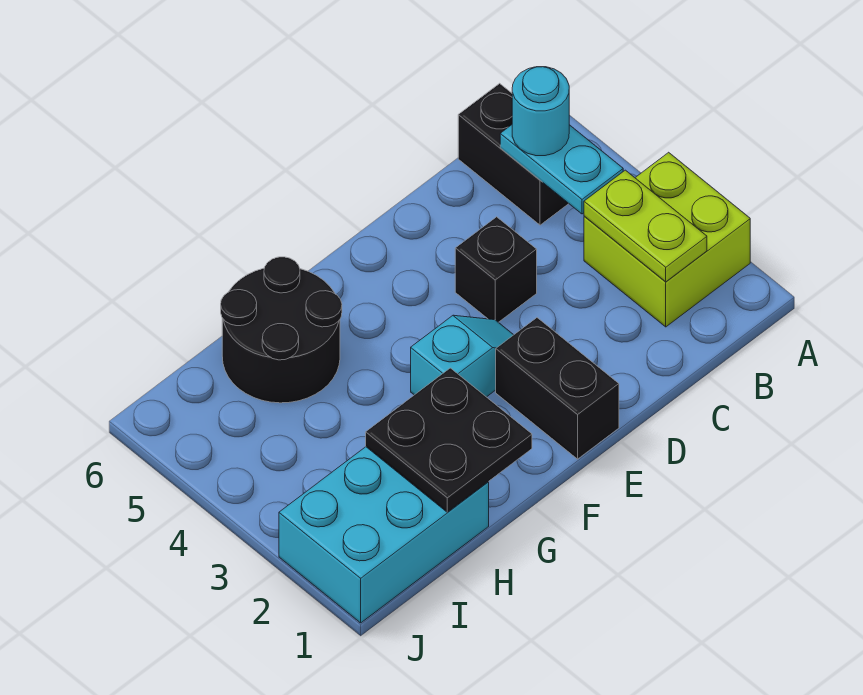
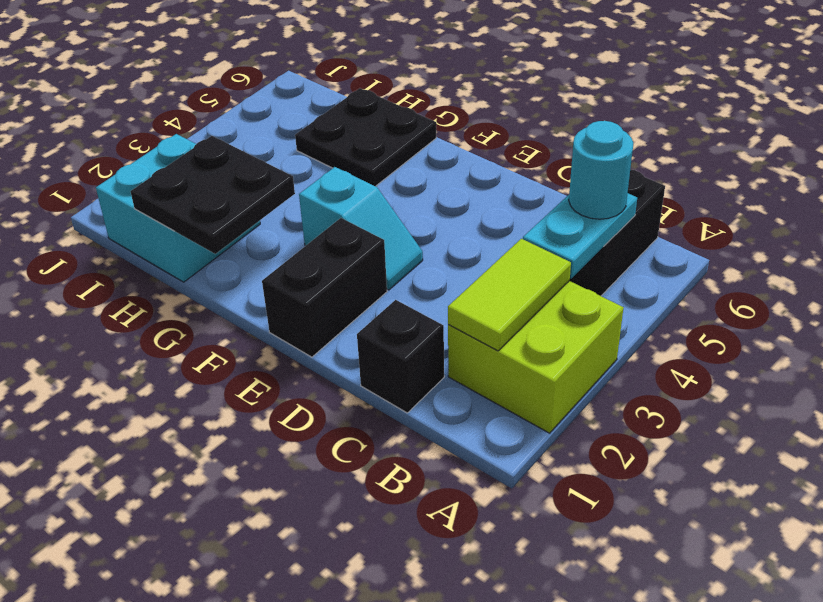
lime 1x2 plate [584,170,707,282] -> lime 1x2 tile [448,239,571,351]
black 1x1 brick [455,217,537,322] -> black 1x1 brick moved to [357,300,444,413]
black 2x2 round brick [221,257,342,403] -> black 2x2 plate [295,88,436,186]
cyan 2x3 brick [279,447,489,623] -> cyan 2x2 brick [96,134,260,282]

